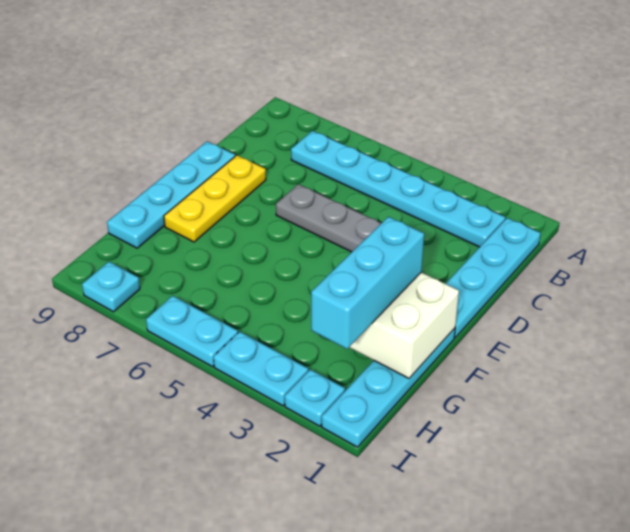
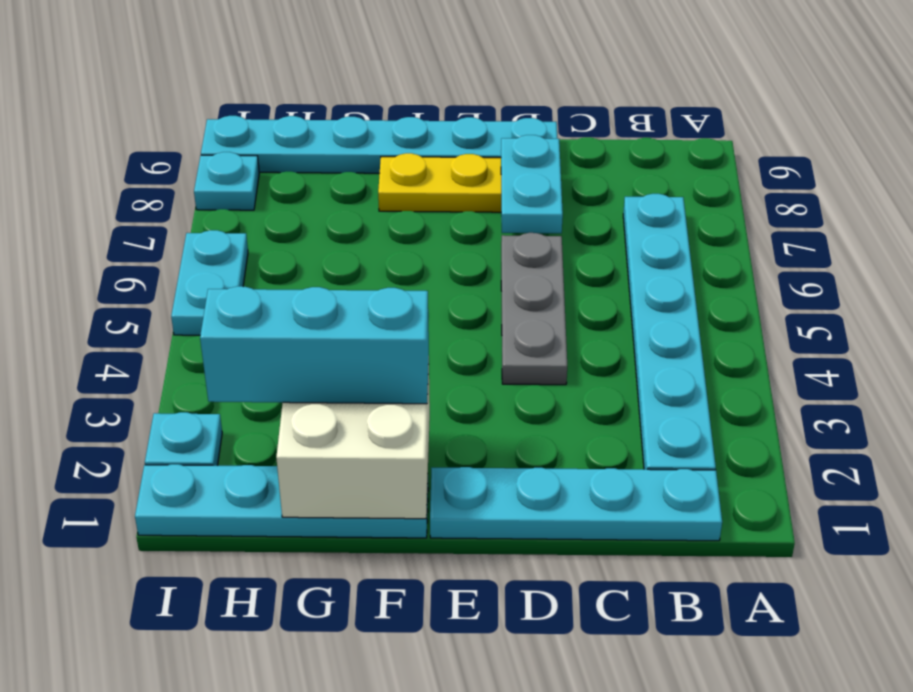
cyan 1x4 plate [107,141,235,248] -> cyan 1x6 plate [201,116,557,173]
cyan 1x2 plate [214,332,308,406] -> cyan 1x2 plate moved to [501,135,563,233]

